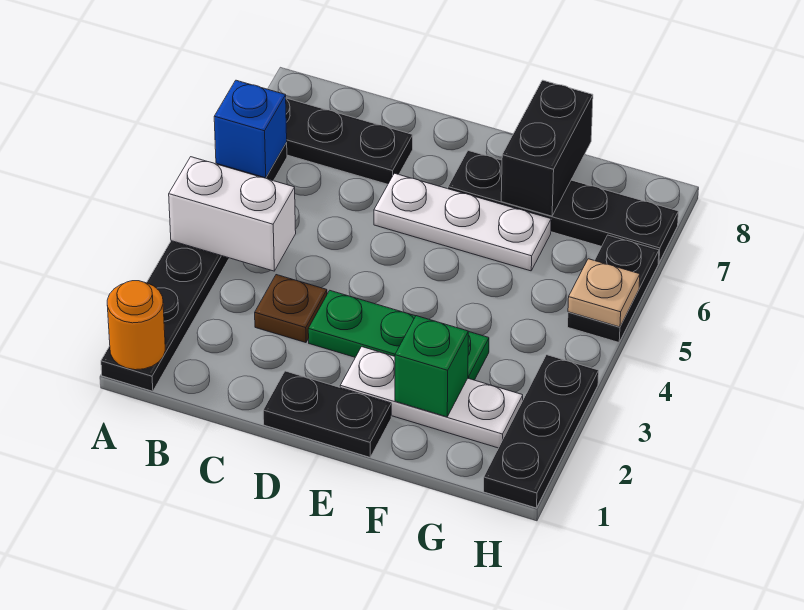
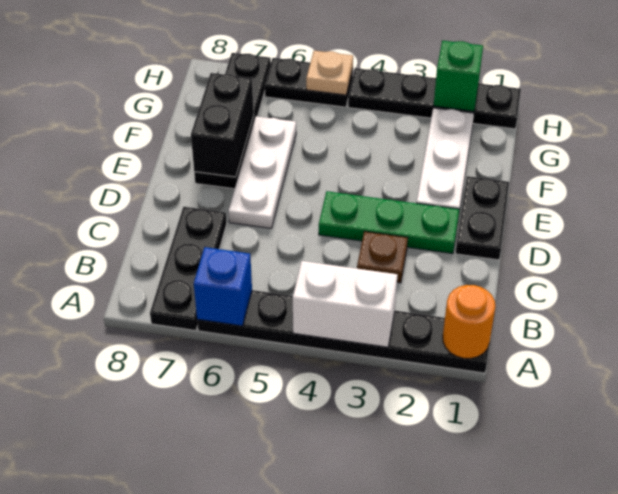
white 1x2 brick [169,157,296,271] -> white 1x2 brick turned to [293,261,397,347]
green 1x3 plate [308,291,489,380] -> green 1x3 plate turned to [319,191,460,254]
green 1x1 brick [395,316,468,417] -> green 1x1 brick moved to [434,41,483,111]
black 1x2 brick [501,80,593,216] -> black 1x2 brick turned to [191,73,254,177]
black 1x3 plate [484,355,599,508] -> black 1x4 plate [348,68,521,129]

